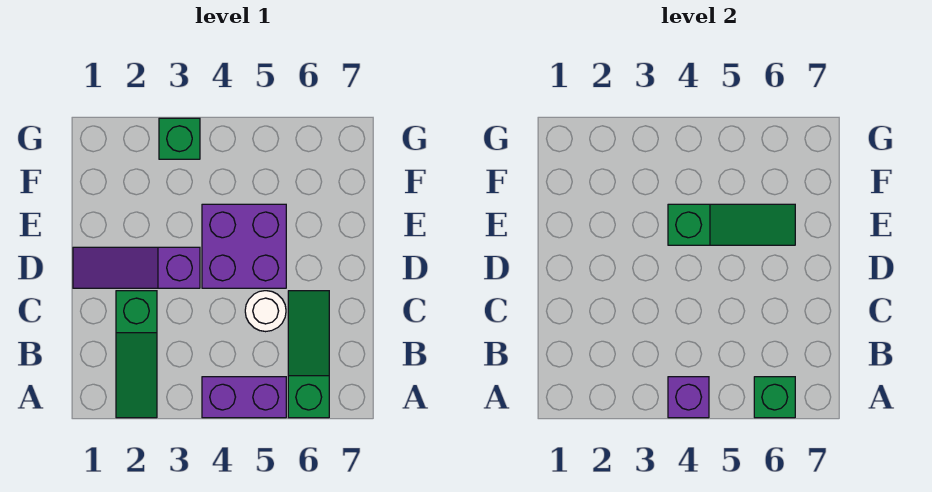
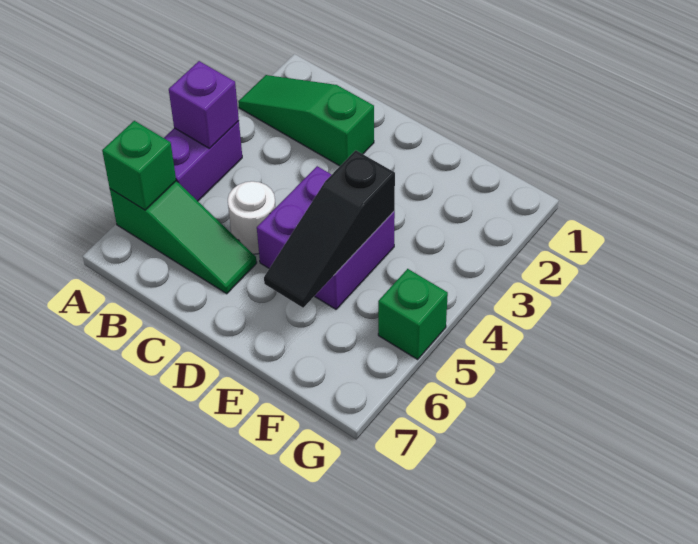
purple 1x3 slope [73,247,200,288] -> none
green 1x3 slope [668,204,795,245] -> black 1x3 slope [264,150,395,308]
green 1x1 brick [159,118,200,159] -> green 1x1 brick moved to [378,269,448,359]

